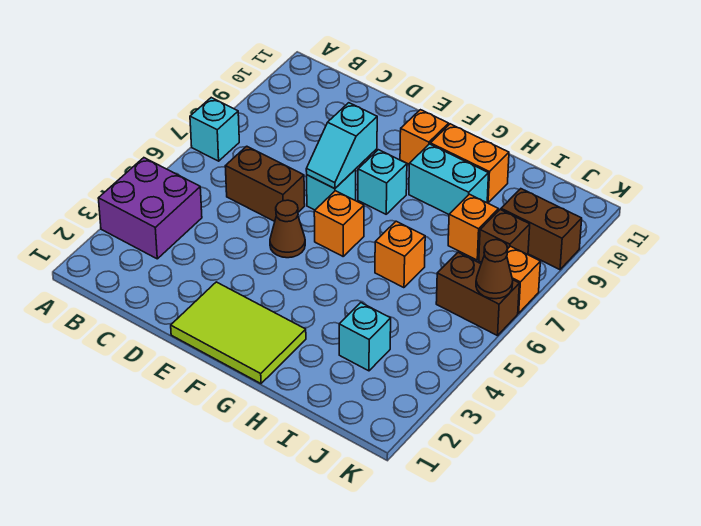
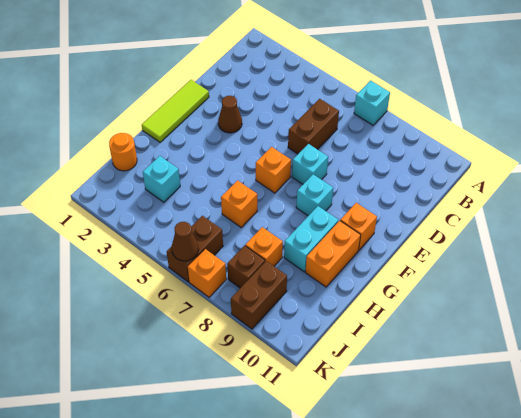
purple 2x2 brick [98,158,202,259] -> none
lime 2x3 tile [171,282,306,384] -> lime 1x3 tile [142,80,209,142]
brown 1x1 cone [270,200,305,258] -> brown 1x1 cone moved to [218,96,242,133]
cyan 1x2 slope [306,103,377,189] -> none
none -> orange 1x1 round brick [109,133,137,171]

